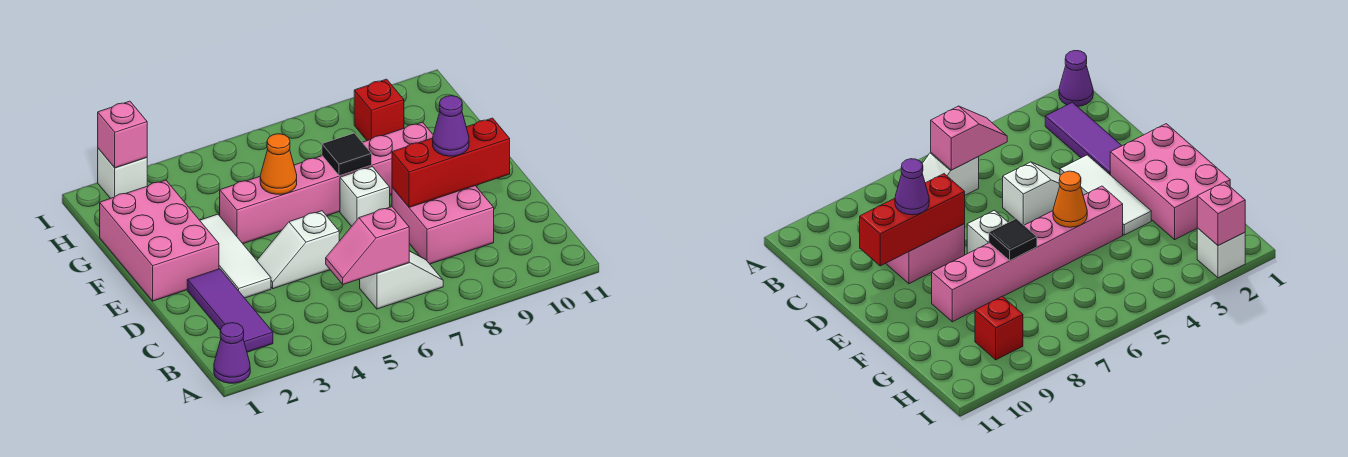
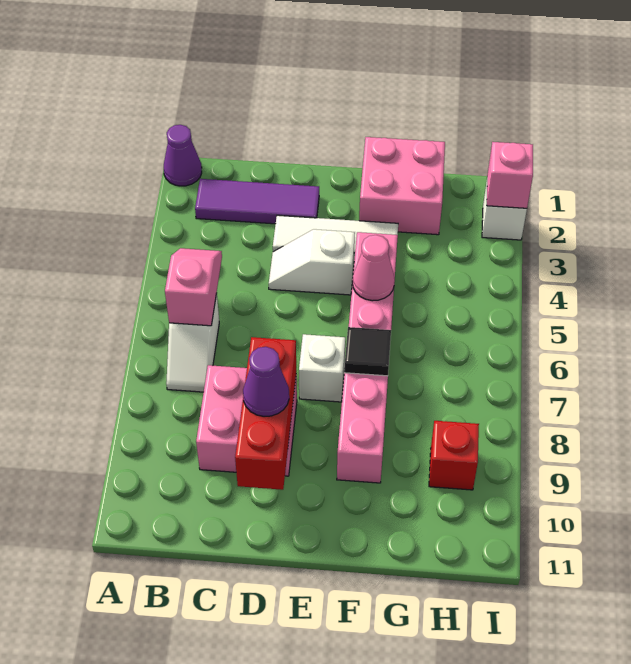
white 1x2 slope [257,211,339,289] -> white 1x2 slope turned to [269,229,355,295]
pink 2x3 brick [100,180,219,301] -> pink 2x2 brick [359,137,445,235]
orange 1x1 cone [260,134,297,194] -> pink 1x1 cone [352,235,395,301]

